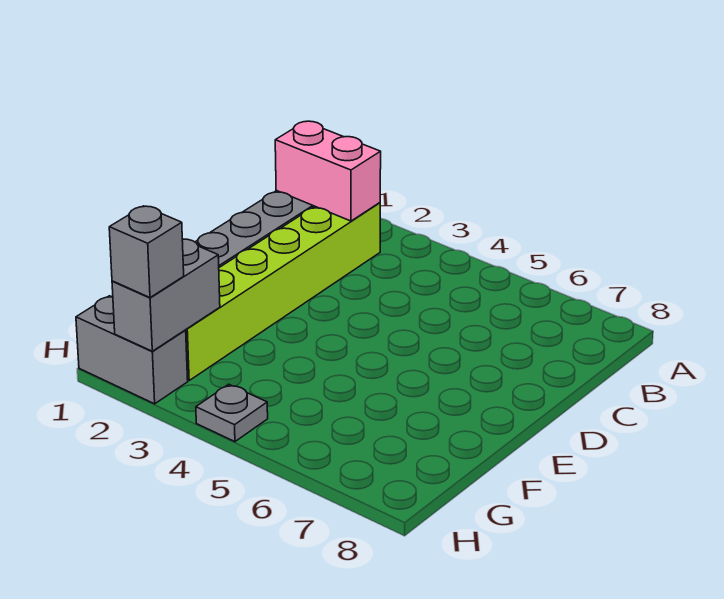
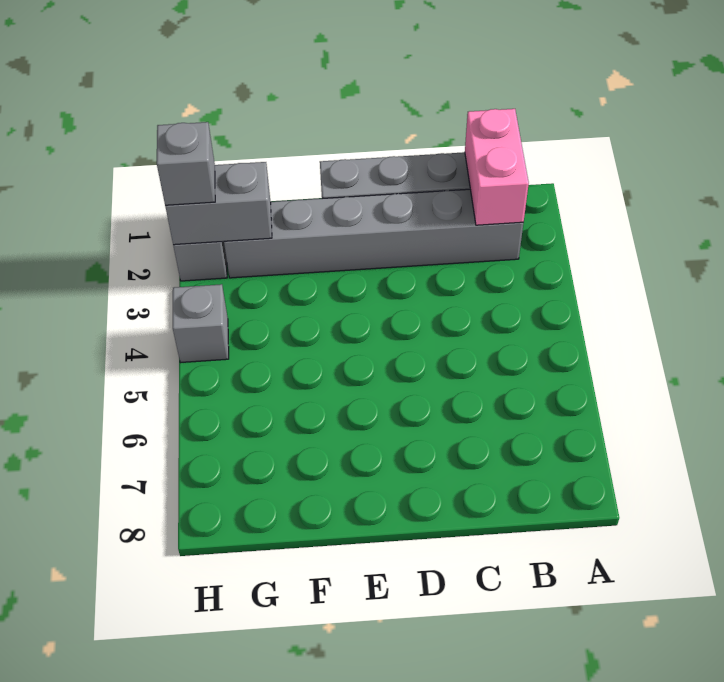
lime 1x6 brick [186,203,380,380] -> grey 1x6 brick [224,189,523,278]
grey 1x1 plate [196,384,268,442] -> grey 1x1 brick [173,284,229,363]

